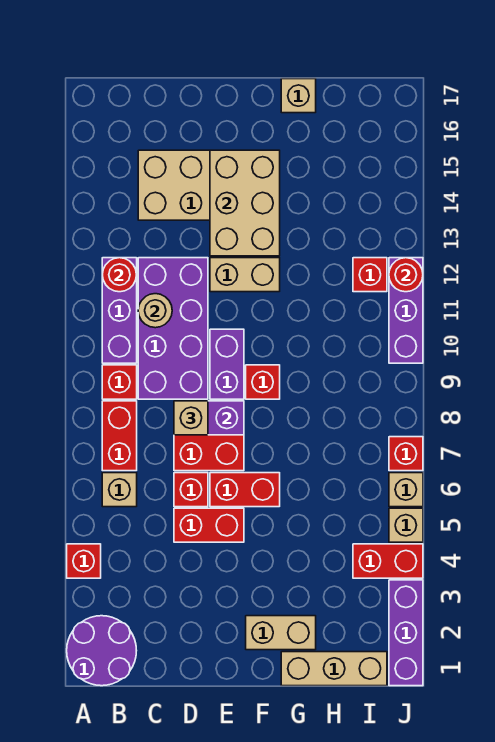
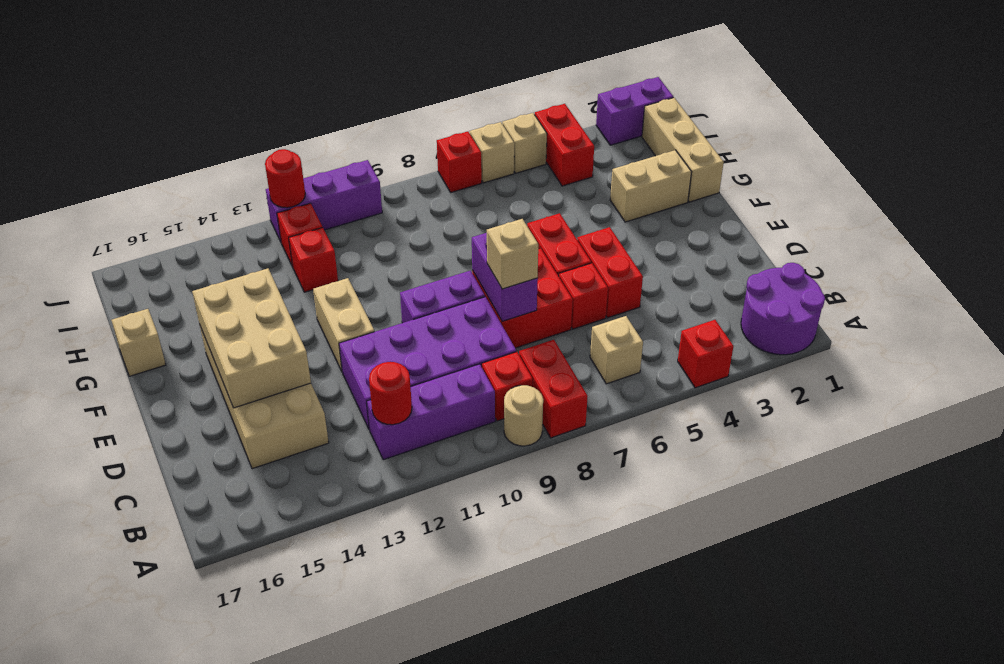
red 1x2 brick [102,401,137,471] -> red 1x2 brick turned to [519,340,588,438]
tan 1x1 round brick [138,294,172,328] -> tan 1x1 round brick moved to [504,385,543,446]
tan 2x3 brick [210,150,280,256] -> tan 2x3 brick turned to [192,268,311,408]
tan 1x2 brick [246,616,316,650] -> tan 1x2 brick turned to [610,150,691,222]
red 1x1 brick [246,365,280,399] -> red 1x1 brick moved to [289,227,338,292]
purple 1x3 brick [389,580,423,686] -> purple 1x2 brick [596,77,673,145]

